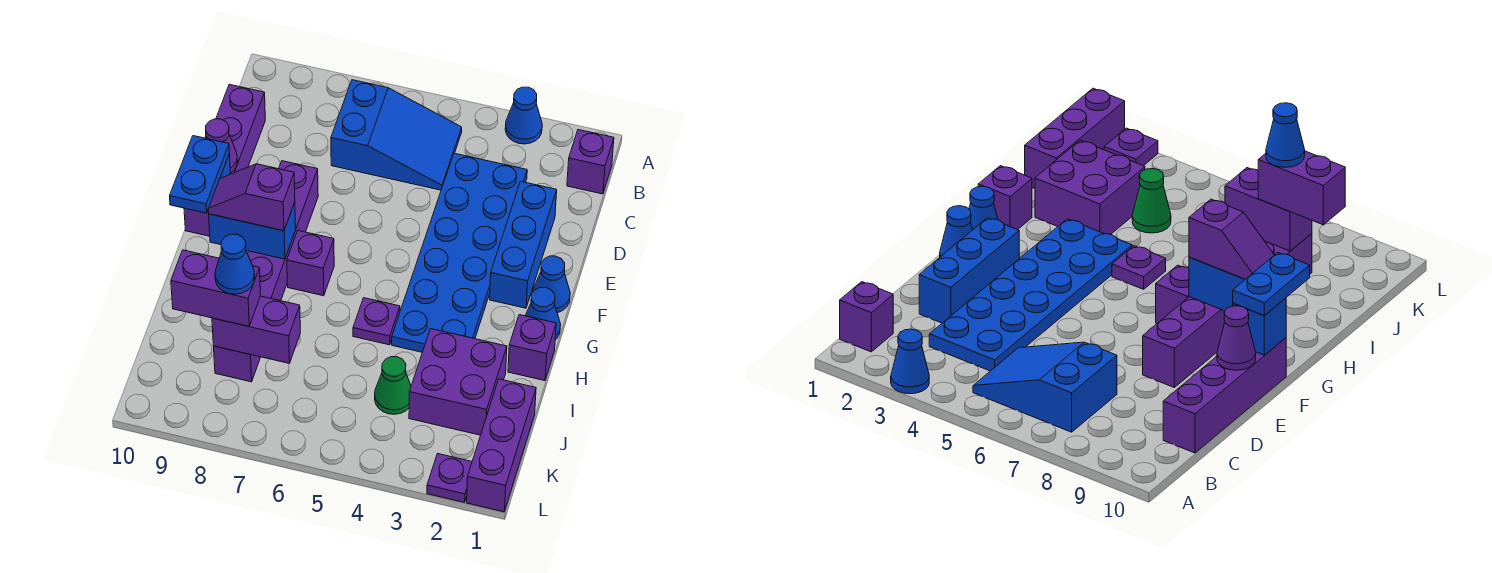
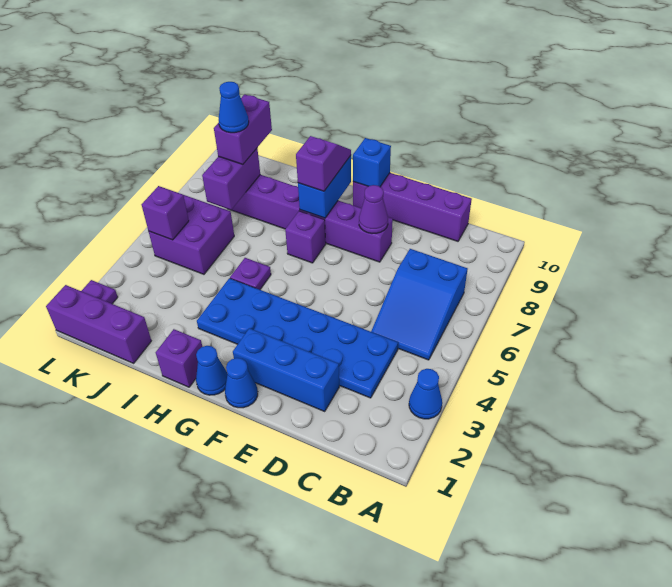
purple 1x1 brick [567,130,614,194] -> purple 1x1 brick moved to [142,186,189,240]
purple 1x1 cone [205,119,238,173] -> purple 1x1 cone moved to [359,185,388,233]
blue 1x2 plate [170,136,229,213] -> none
purple 2x2 brick [409,329,507,435] -> purple 2x2 brick moved to [148,195,234,274]
green 1x1 cone [375,357,411,414] -> none

